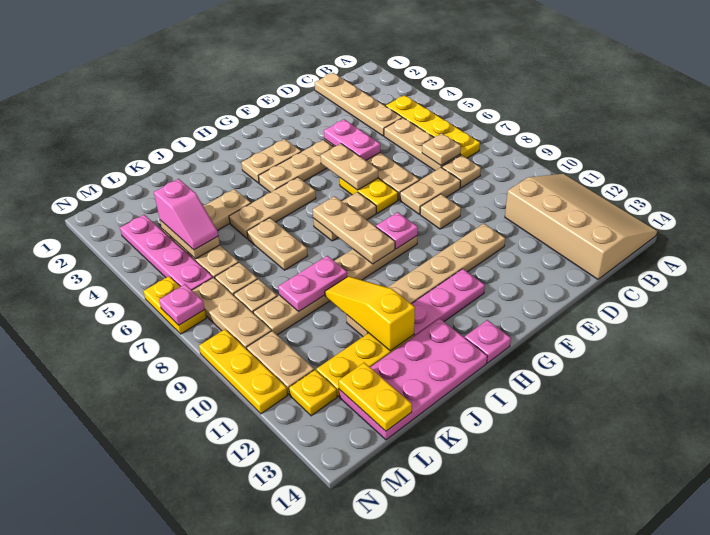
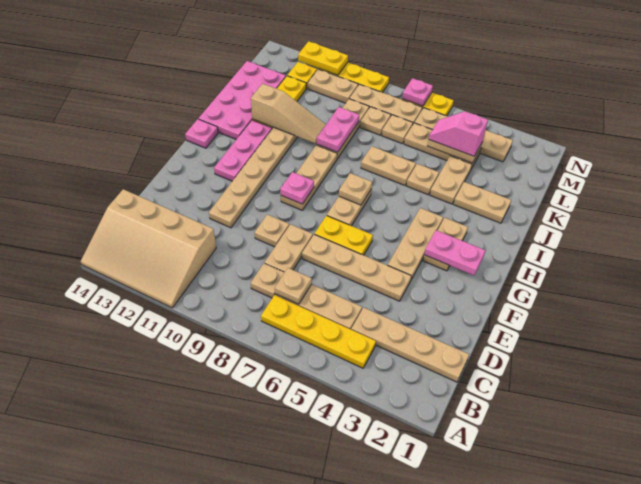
pink 1x2 plate [324,119,380,161] -> pink 1x2 plate moved to [424,230,485,275]
tan 1x2 plate [320,144,378,190] -> tan 1x2 plate moved to [454,182,511,223]
tan 1x3 plate [229,177,316,239] -> tan 1x1 plate [407,164,439,195]
tan 1x3 plate [313,196,395,264] -> tan 1x1 plate [339,173,372,205]
yellow 1x3 slope [325,276,415,351] -> tan 1x3 slope [251,84,326,144]
yellow 1x2 plate [339,363,412,431] -> yellow 1x2 plate moved to [298,41,348,75]
pink 1x4 plate [120,215,213,290] -> tan 1x4 plate [415,108,513,162]

